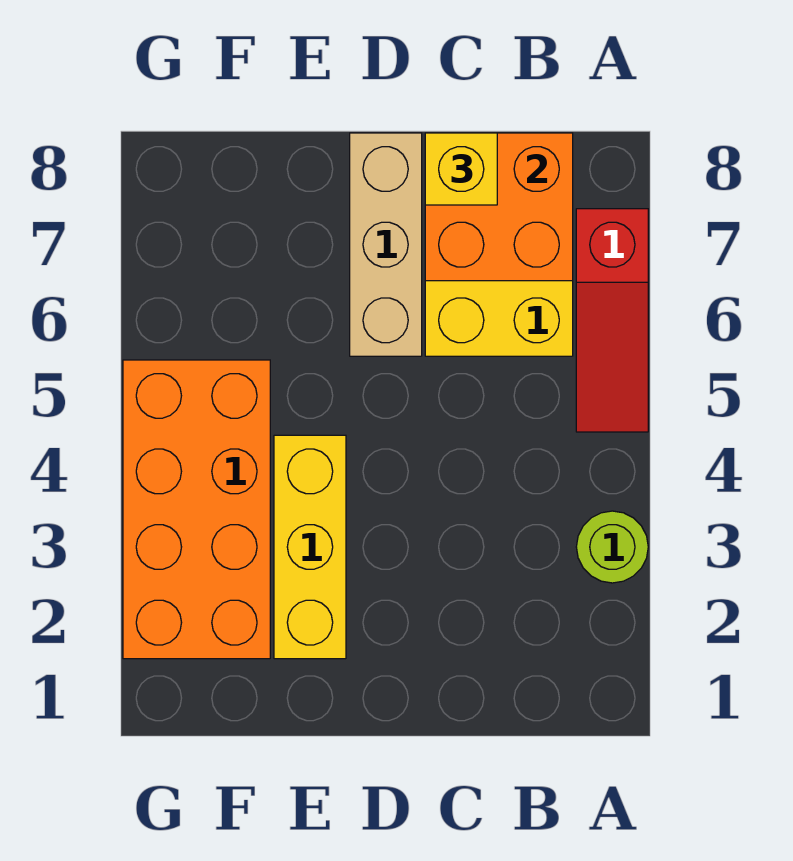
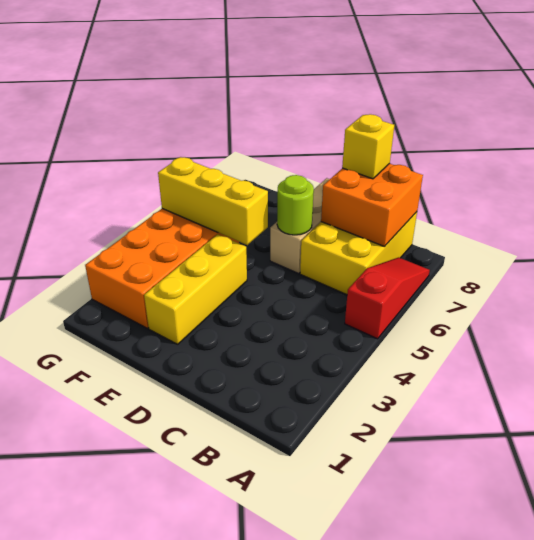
lime 1x1 round brick [576,511,648,583] -> lime 1x1 round brick moved to [277,175,314,235]
red 1x3 slope [576,209,648,432] -> red 1x3 slope turned to [345,257,430,339]
none -> yellow 1x3 brick [158,157,268,245]

